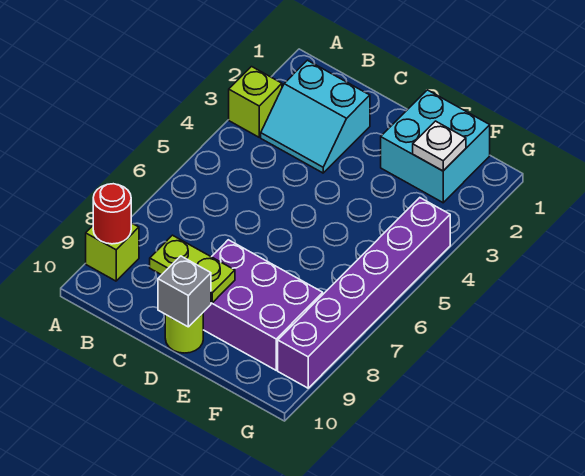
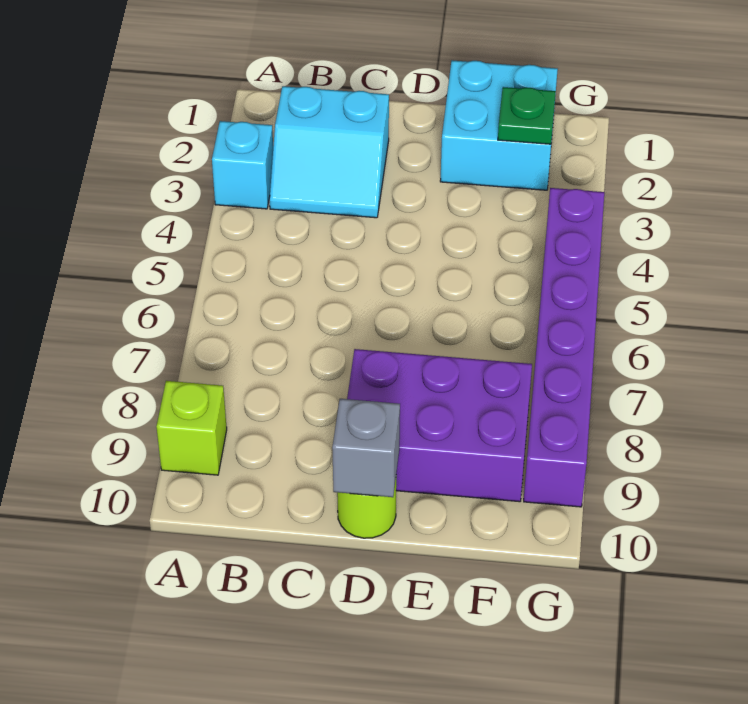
lime 1x1 brick [229,67,282,137] -> cyan 1x1 brick [212,121,273,209]
red 1x1 round brick [93,184,131,244] -> none
lime 1x2 plate [150,235,235,303] -> none
white 1x1 plate [413,121,466,171] -> green 1x1 plate [498,87,556,144]

